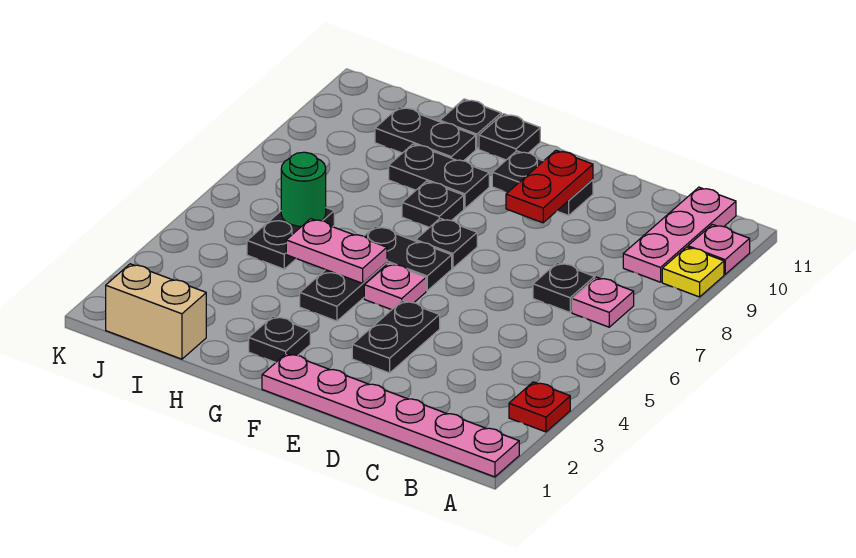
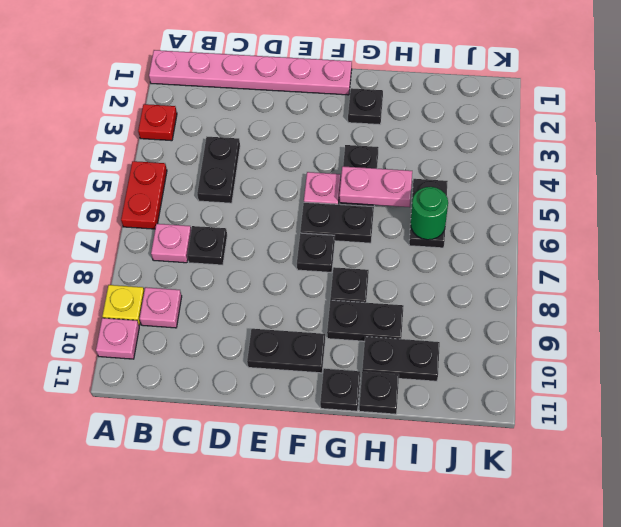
pink 1x3 plate [623,187,736,282] -> pink 1x1 plate [139,287,182,328]
black 1x2 plate [352,301,440,373] -> black 1x2 plate moved to [197,137,240,203]
red 1x2 plate [506,150,593,223] -> red 1x2 plate moved to [121,161,167,229]
tan 1x2 brick [106,264,206,359] -> none

